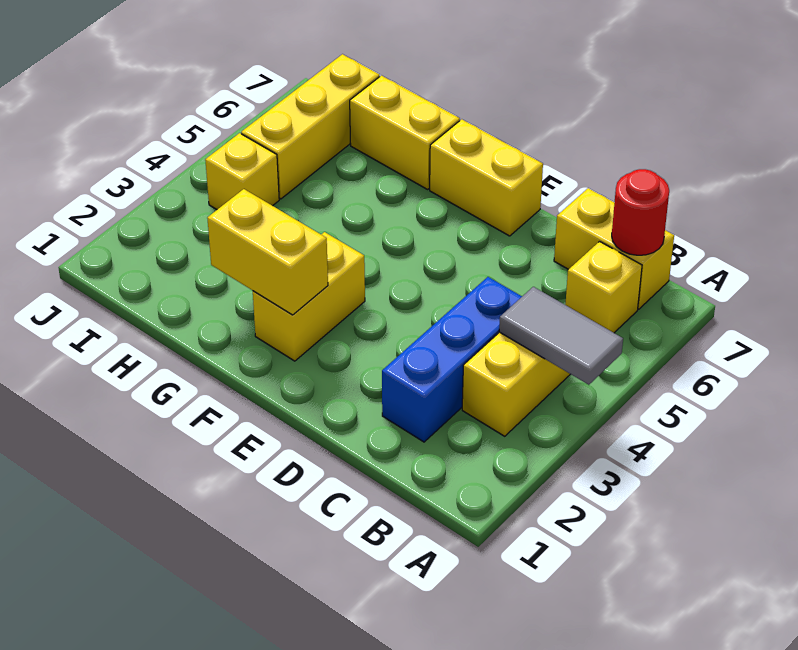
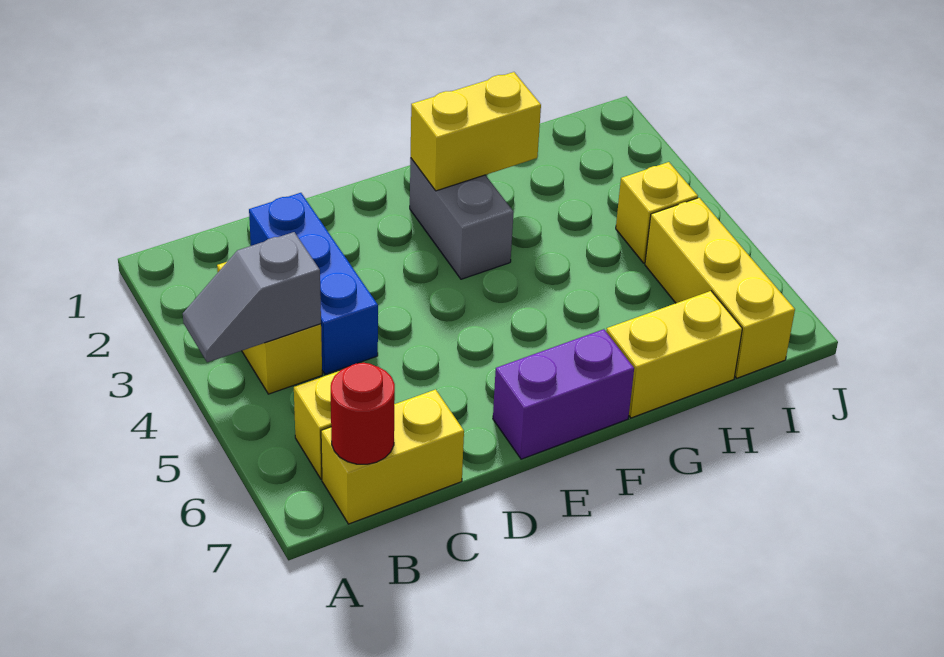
grey 1x2 tile [499,287,623,385] -> grey 1x2 slope [183,232,321,362]
yellow 1x2 brick [430,119,543,236] -> purple 1x2 brick [493,329,634,459]
yellow 1x2 brick [253,232,365,361] -> grey 1x2 brick [410,158,513,279]

